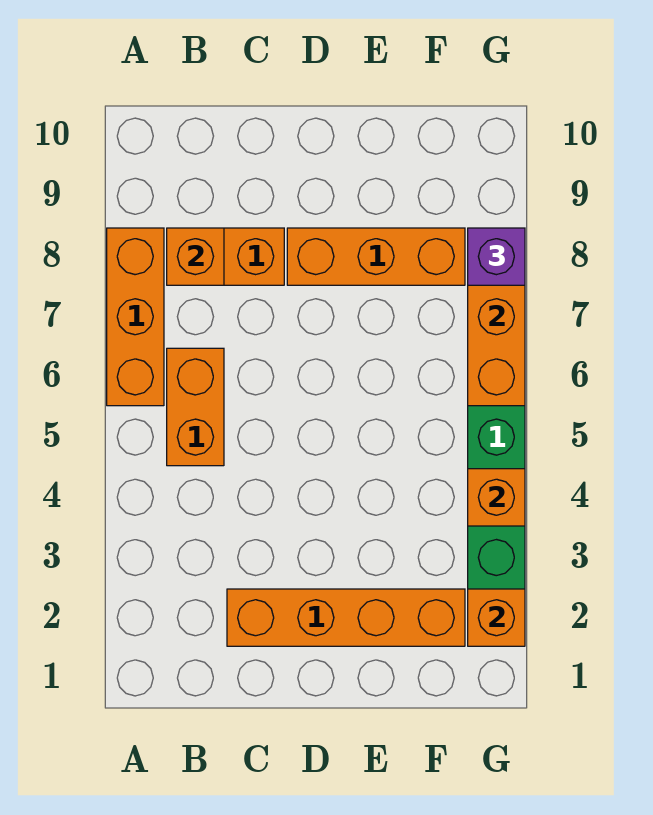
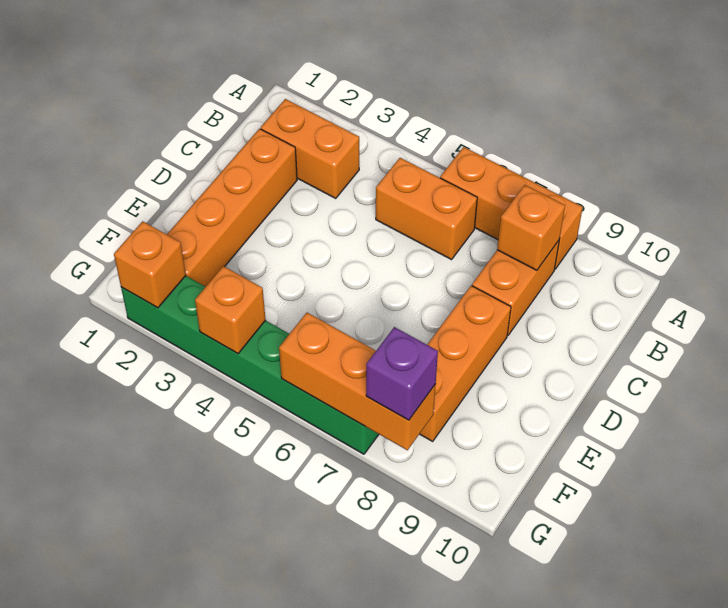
none -> orange 1x2 brick [261,99,359,198]

